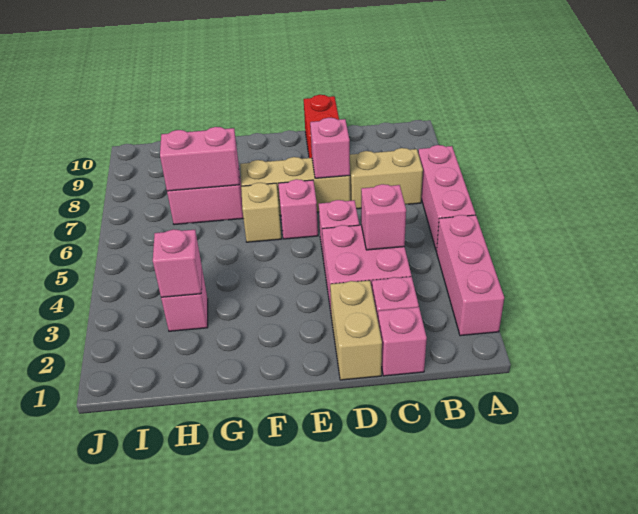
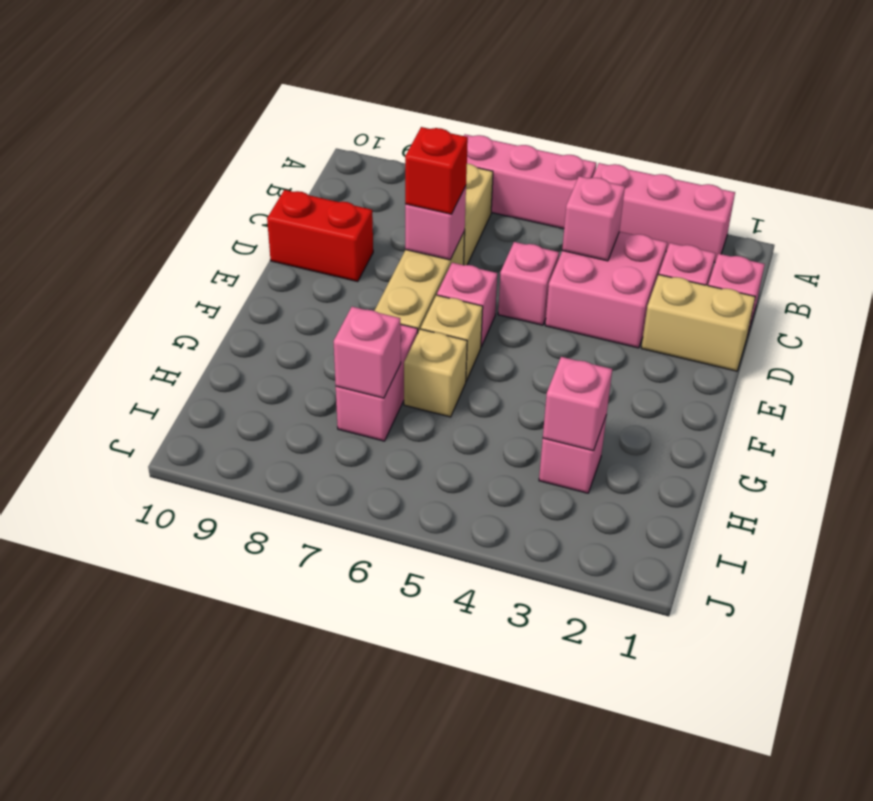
none -> red 1x1 brick [405,127,468,214]
none -> tan 1x1 brick [404,329,467,417]
pink 1x2 brick [160,127,239,191] -> pink 1x1 brick [334,307,401,398]

